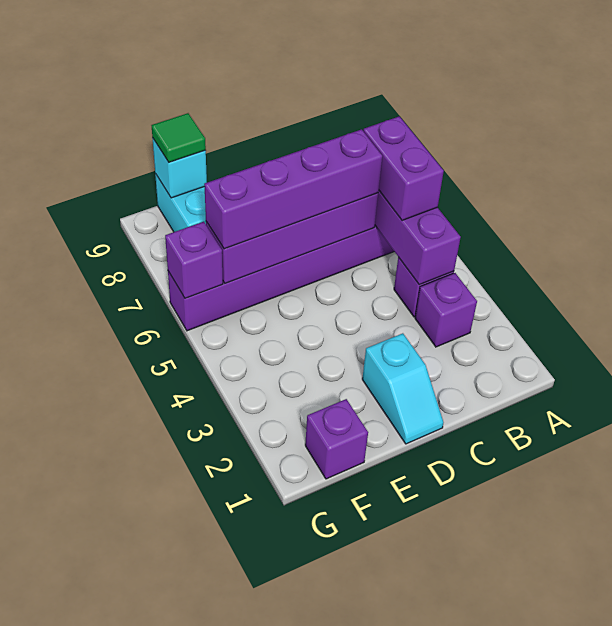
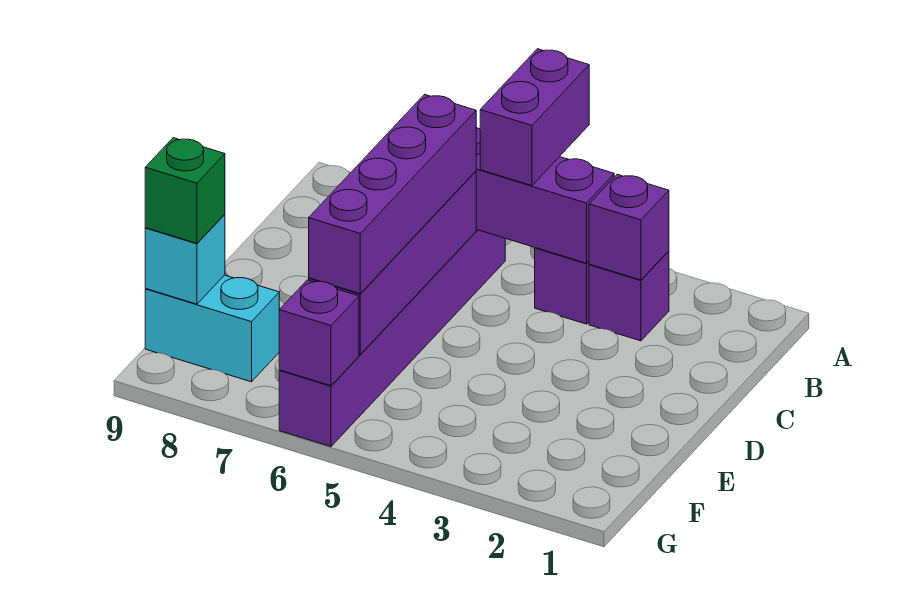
purple 1x2 brick [363,116,444,220] -> purple 1x2 brick turned to [480,49,589,186]
cyan 1x2 slope [362,333,443,444] -> none
purple 1x1 brick [305,399,368,479] -> purple 1x1 brick moved to [589,174,669,280]
green 1x1 tile [152,113,206,162] -> green 1x1 brick [145,138,225,243]

